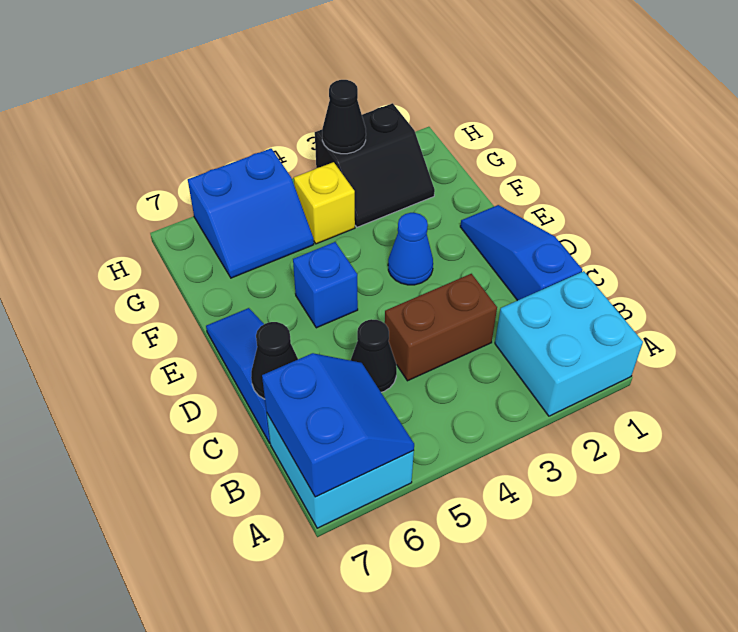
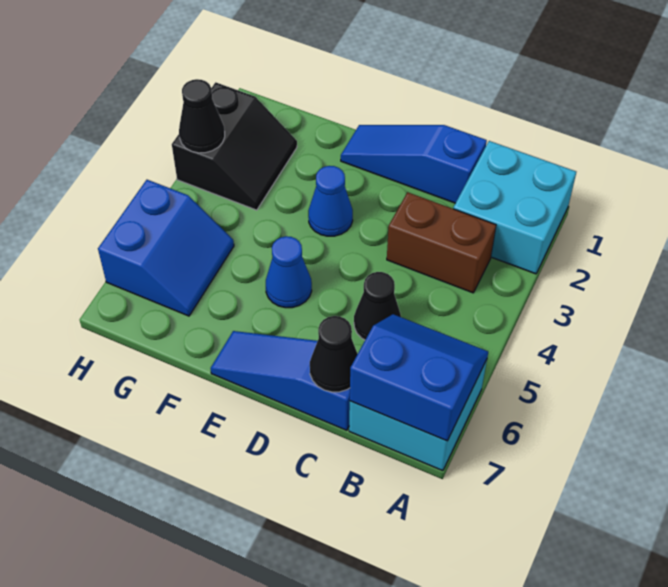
brown 1x2 brick [385,274,497,381] -> brown 1x2 brick turned to [387,192,496,293]
blue 1x1 brick [293,242,358,328] -> blue 1x1 cone [266,236,312,308]
yellow 1x1 brick [294,162,355,244] -> none

